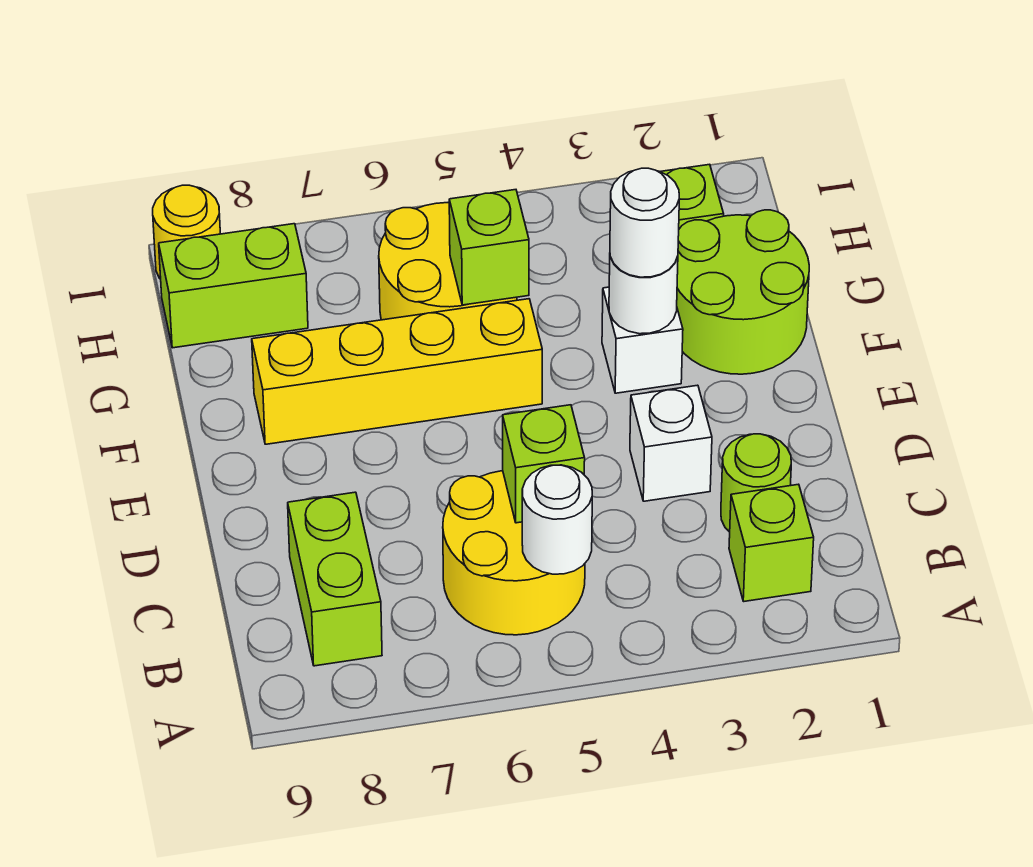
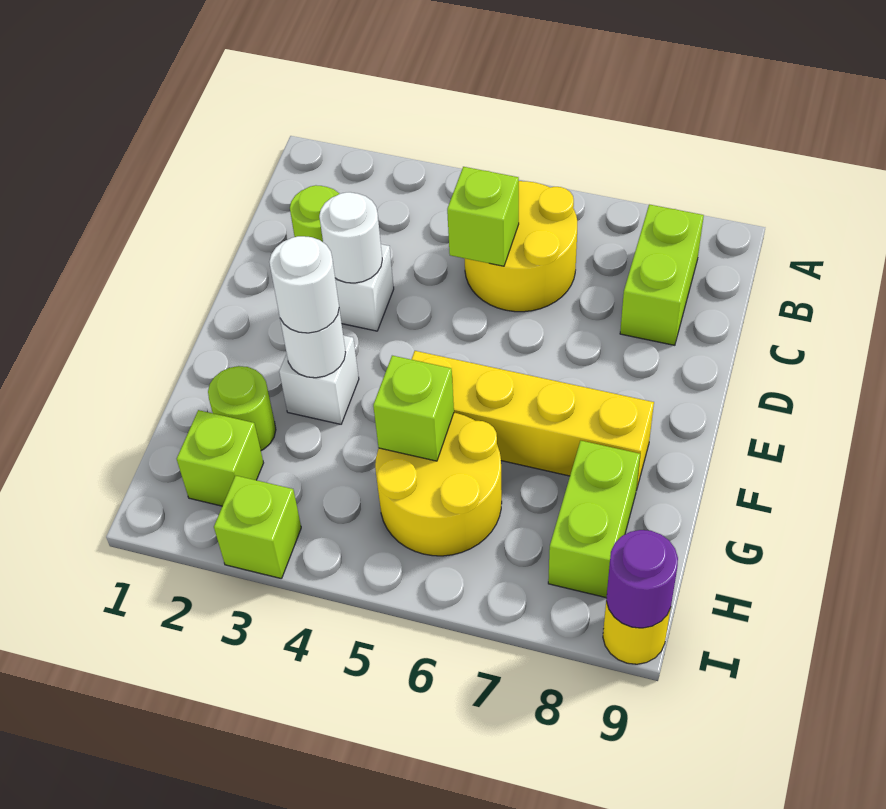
lime 1x1 brick [729,484,814,601] -> lime 1x1 brick moved to [214,476,301,579]
white 1x1 round brick [522,465,592,574] -> white 1x1 round brick moved to [319,192,382,283]
lime 2x2 round brick [677,210,809,374] -> lime 1x1 round brick [208,366,276,451]
lime 1x2 brick [159,224,308,348] -> lime 1x2 brick turned to [548,441,640,597]
none -> purple 1x1 round brick [606,530,678,628]

